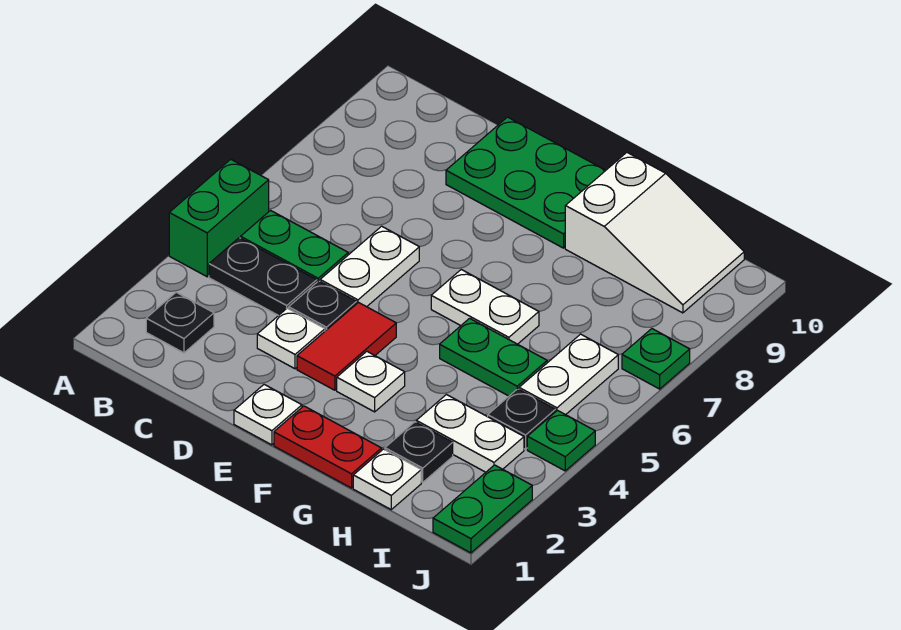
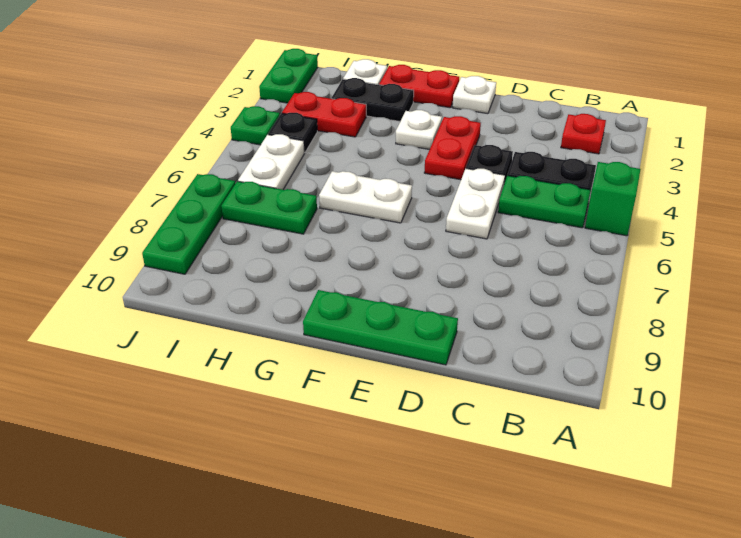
green 1x2 brick [169,159,269,277] -> green 1x1 brick [585,162,641,236]
black 1x1 plate [146,292,214,353] -> red 1x1 plate [561,114,606,154]
white 1x1 plate [257,308,325,369] -> none
green 2x3 plate [446,117,606,248] -> green 1x3 plate [303,290,458,365]
red 1x2 tile [297,303,396,390] -> red 1x2 plate [424,116,481,180]
green 1x2 plate [440,318,547,396] -> green 1x2 plate moved to [221,181,317,234]
white 2x3 slope [565,153,744,313] -> none
black 1x1 plate [385,422,453,482] -> black 1x2 plate [332,78,414,121]
white 1x2 plate [416,395,524,472] -> red 1x2 plate [282,92,366,137]
green 1x1 plate [622,329,690,389] -> green 1x3 plate [142,174,235,274]

